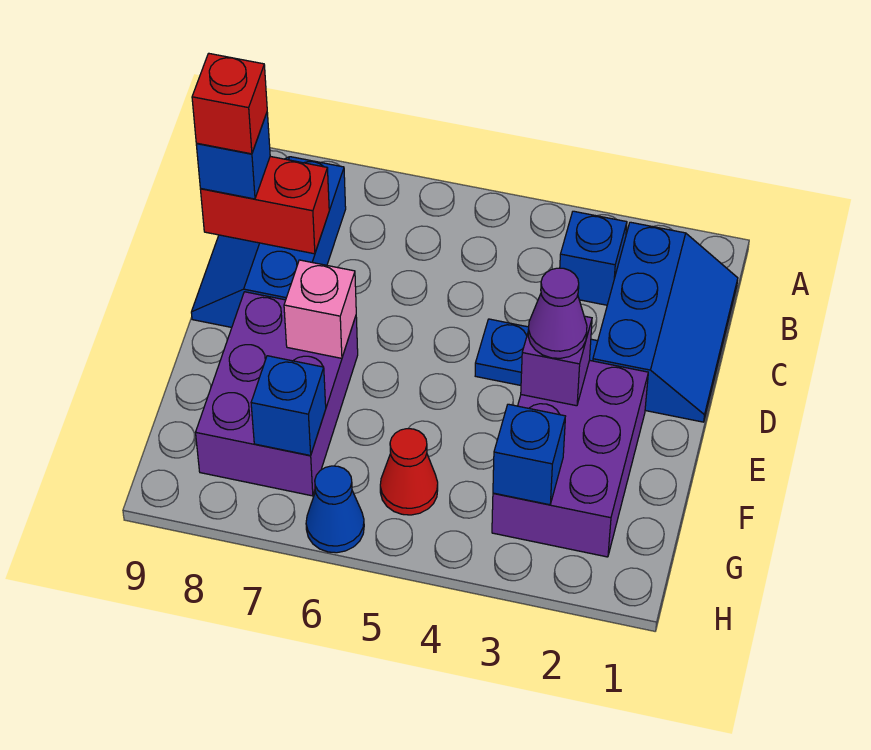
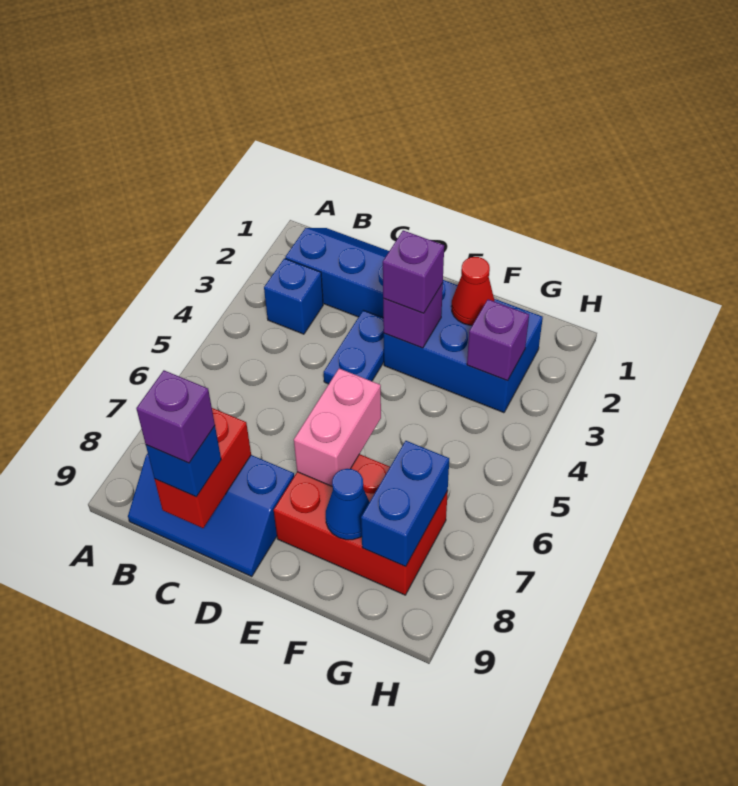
red 1x1 brick [192,53,267,154] -> purple 1x1 brick [136,370,215,463]
purple 2x3 brick [492,360,648,557] -> blue 2x3 brick [384,280,543,413]
purple 1x1 cone [528,268,587,358] -> purple 1x1 brick [383,230,444,313]
purple 2x3 brick [196,292,358,496] -> red 2x3 brick [274,454,448,595]
pink 1x1 brick [284,260,356,358] -> pink 1x2 brick [294,368,381,487]
blue 1x1 brick [493,404,565,505] -> purple 1x1 brick [467,299,529,381]
red 1x1 cone [380,429,438,515] -> red 1x1 cone moved to [451,257,495,325]
blue 1x1 brick [251,356,326,456] -> blue 1x2 brick [361,441,449,567]
blue 1x1 cone [306,466,364,553] -> blue 1x1 cone moved to [326,469,370,540]

